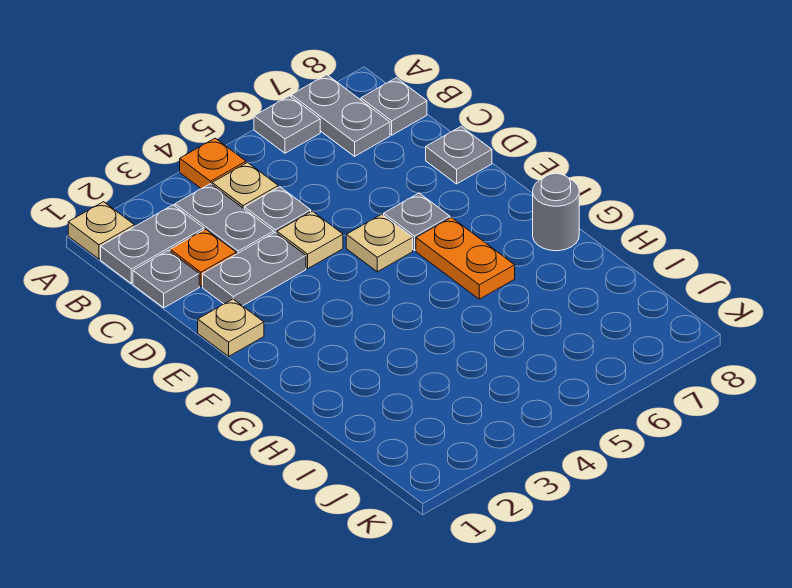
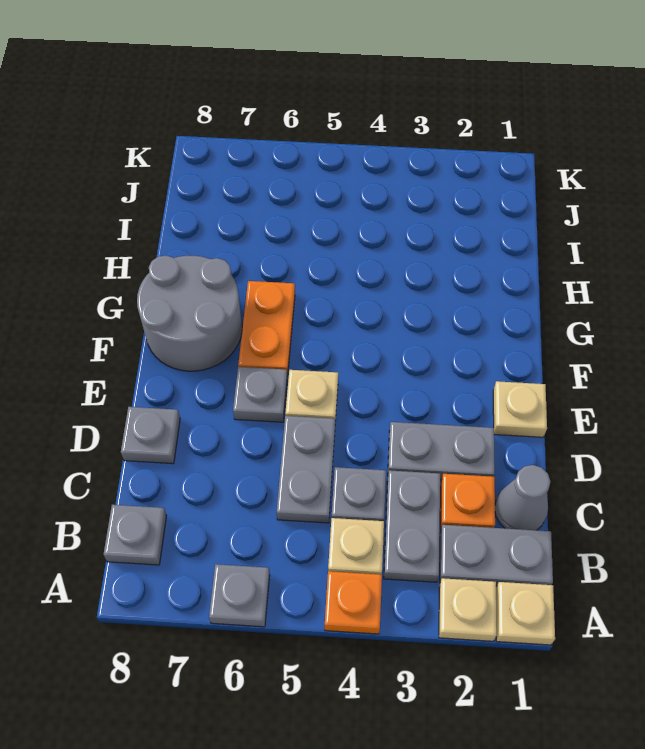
grey 1x2 plate [291,75,390,156] -> grey 1x2 plate moved to [277,416,335,523]
grey 1x1 plate [133,250,199,308] -> grey 1x1 cone [495,465,551,530]
tan 1x1 plate [277,211,343,268] -> tan 1x1 plate moved to [439,578,497,641]
grey 1x1 round brick [533,174,579,251] -> grey 2x2 round brick [137,255,242,371]

